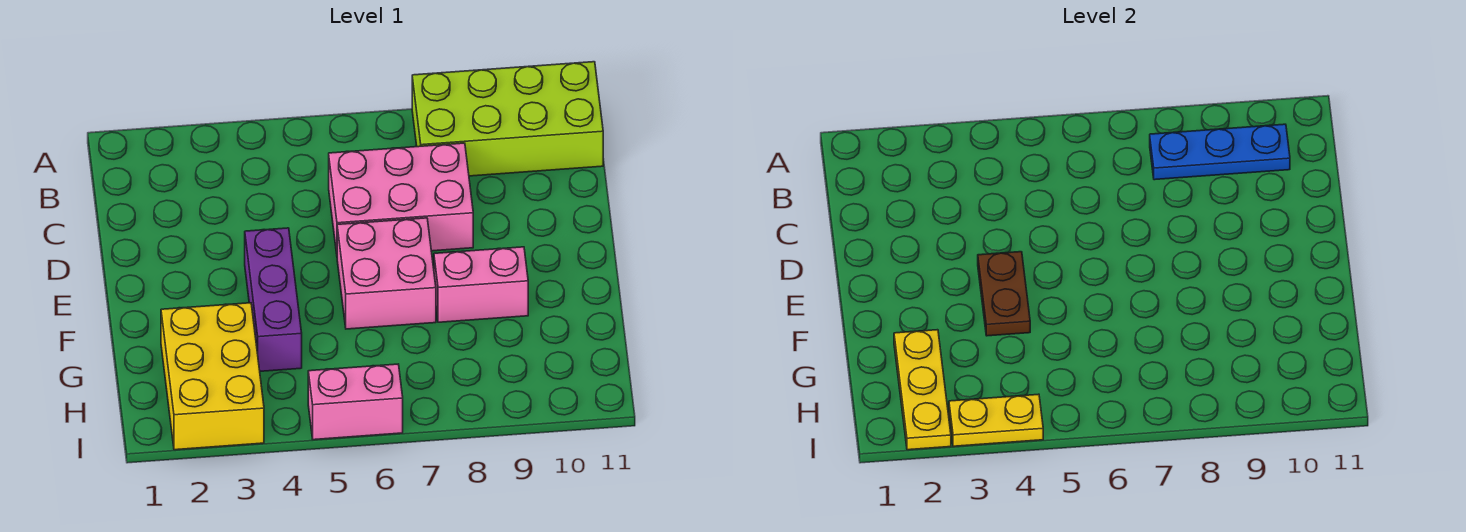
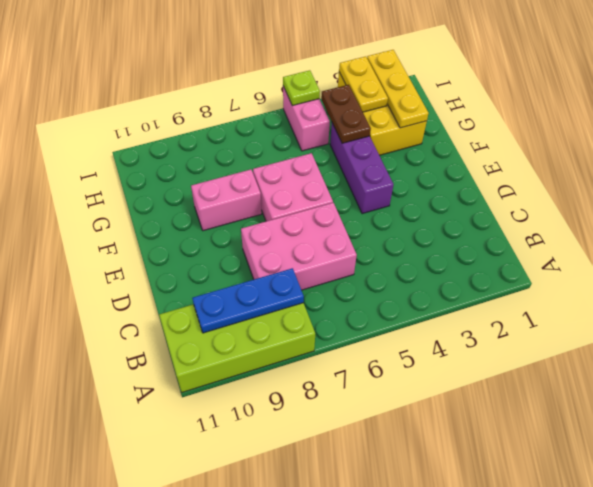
brown 1x2 plate [978,252,1030,336] -> brown 1x2 plate moved to [321,85,371,143]
yellow 1x2 plate [949,394,1043,446] -> yellow 1x2 plate turned to [339,56,388,112]
pink 1x2 brick [308,364,403,440] -> pink 1x2 brick turned to [283,86,330,151]
none -> lime 1x1 plate [283,70,320,106]

